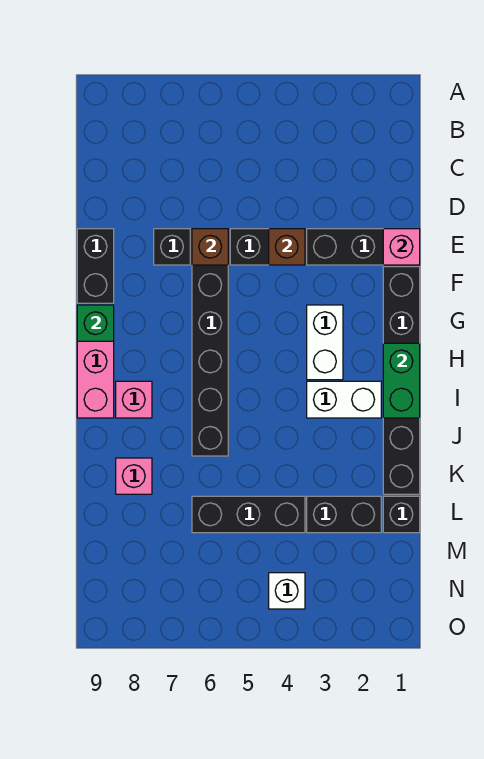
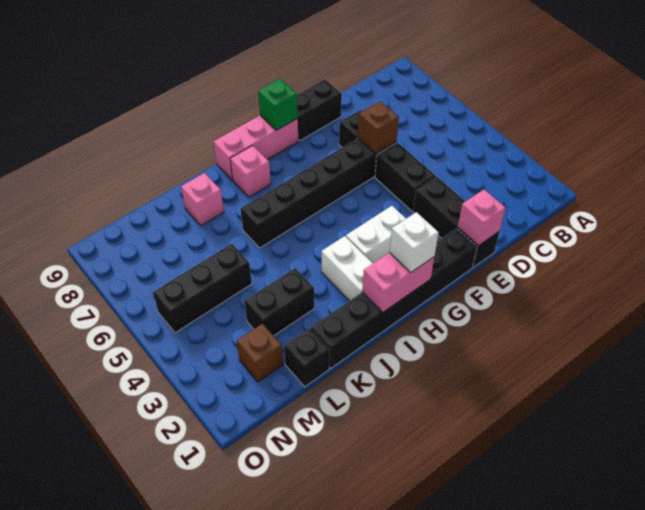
brown 1x1 brick [269,229,305,265] -> brown 1x1 brick moved to [237,324,283,382]
green 1x2 brick [383,343,420,418] -> pink 1x2 brick [362,253,434,312]
black 1x2 brick [307,496,381,533] -> black 1x2 brick turned to [244,268,314,336]
black 1x3 brick [192,496,305,533] -> black 1x3 brick turned to [153,244,252,333]
white 1x1 brick [269,573,305,609] -> white 1x1 brick moved to [389,212,439,272]

